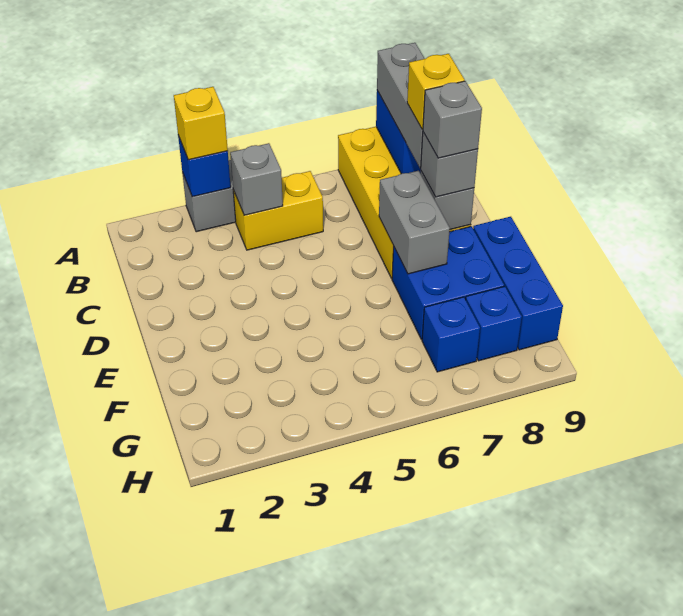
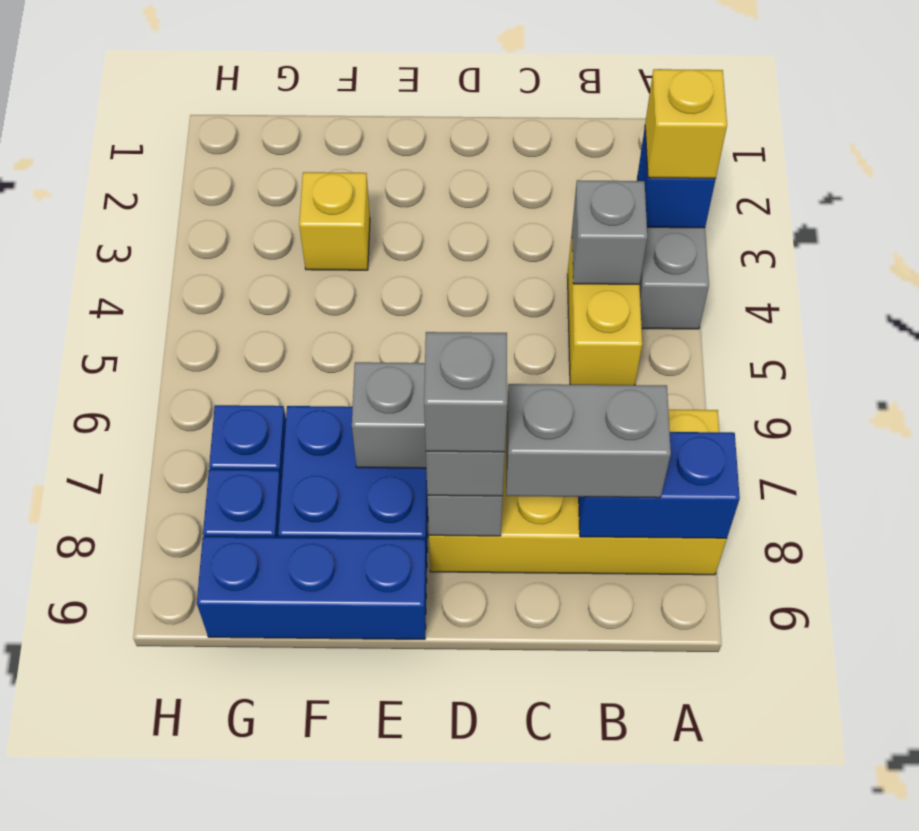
grey 1x3 brick [377,43,425,168] -> grey 1x2 brick [506,384,671,498]
yellow 1x1 brick [407,54,465,129] -> yellow 1x1 brick moved to [299,172,370,270]

